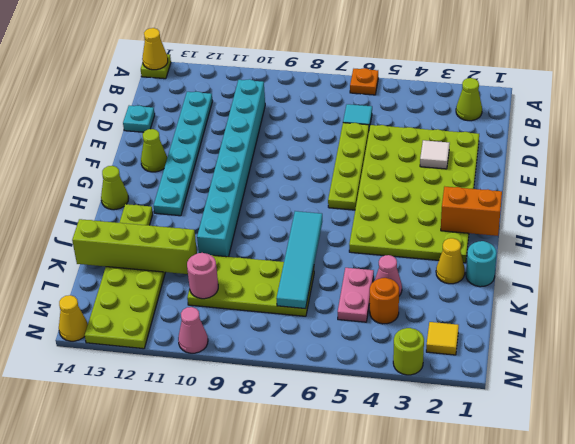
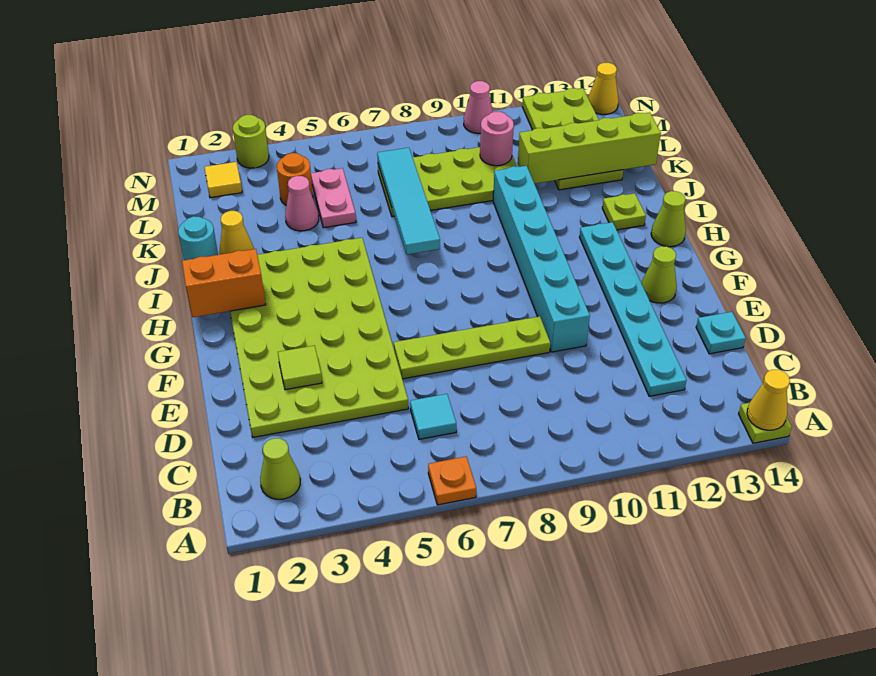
cyan 1x8 brick [197,79,265,257] -> cyan 1x6 brick [493,166,590,352]
lime 1x4 plate [328,123,369,210] -> lime 1x4 plate turned to [394,316,550,379]
white 1x1 tile [420,140,450,169] -> lime 1x1 tile [278,346,322,390]

